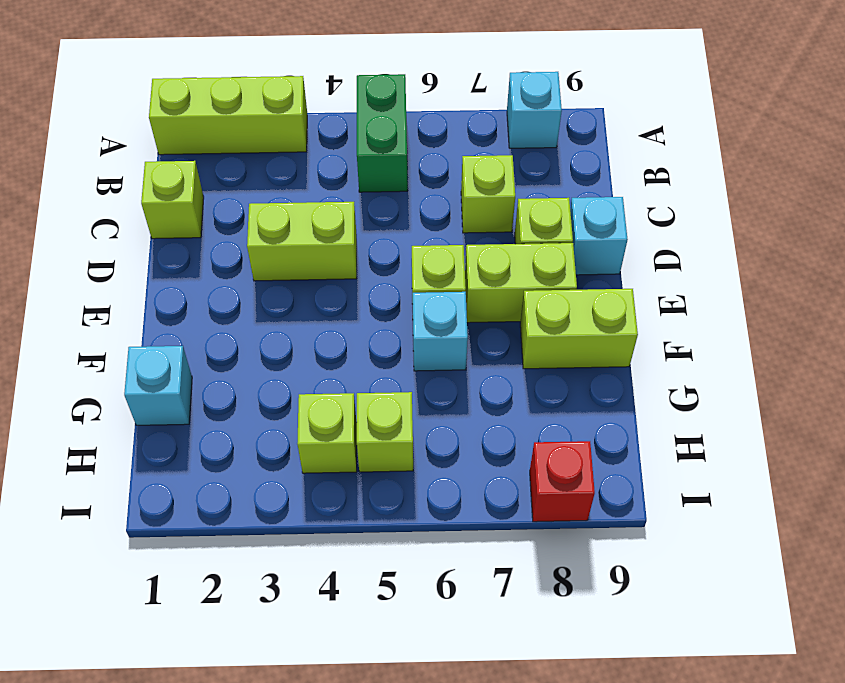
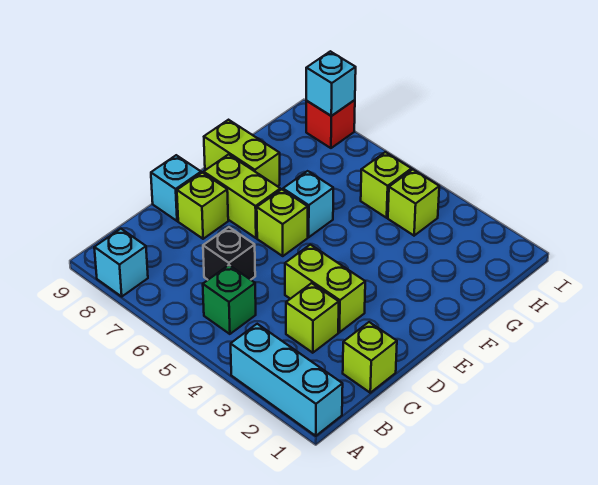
lime 1x3 brick [149,76,307,155] -> cyan 1x3 brick [231,324,343,436]
green 1x2 brick [357,74,408,192] -> green 1x1 brick [203,265,256,334]
none -> black 1x1 brick [203,227,255,280]
lime 1x1 brick [461,155,515,233] -> lime 1x1 brick moved to [286,283,339,353]
cyan 1x1 brick [124,346,192,425] -> cyan 1x1 brick moved to [306,51,356,116]

